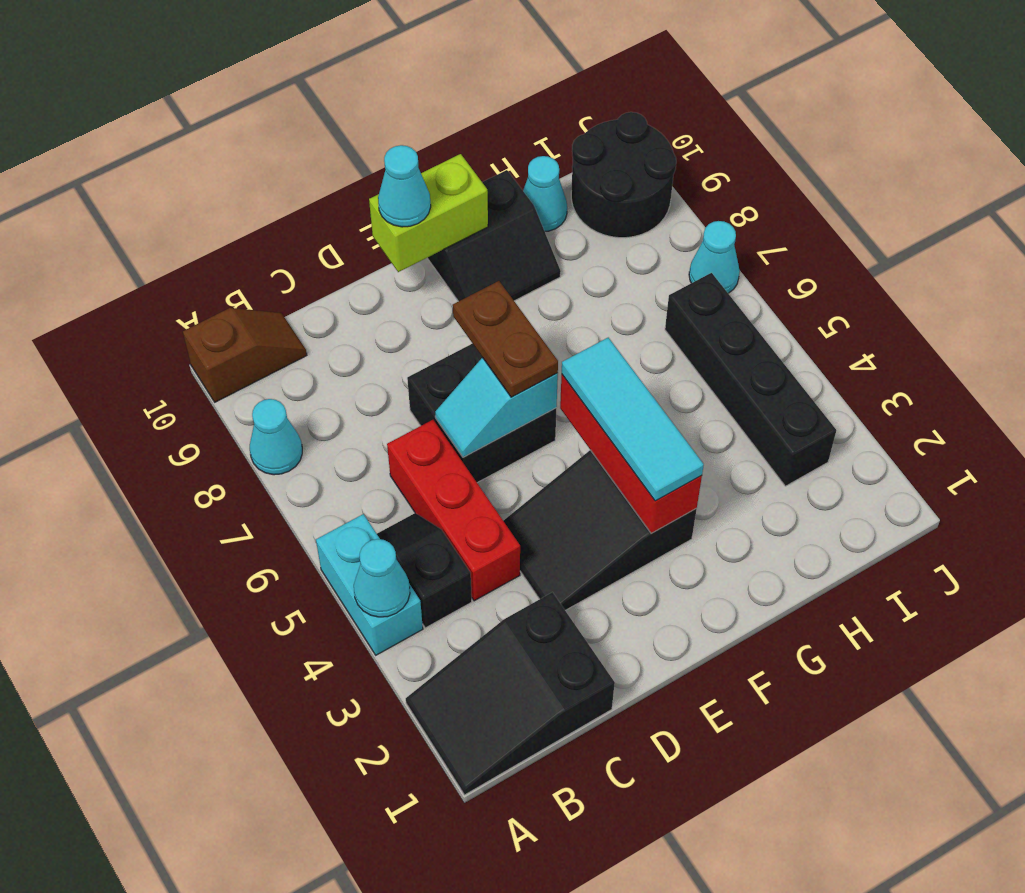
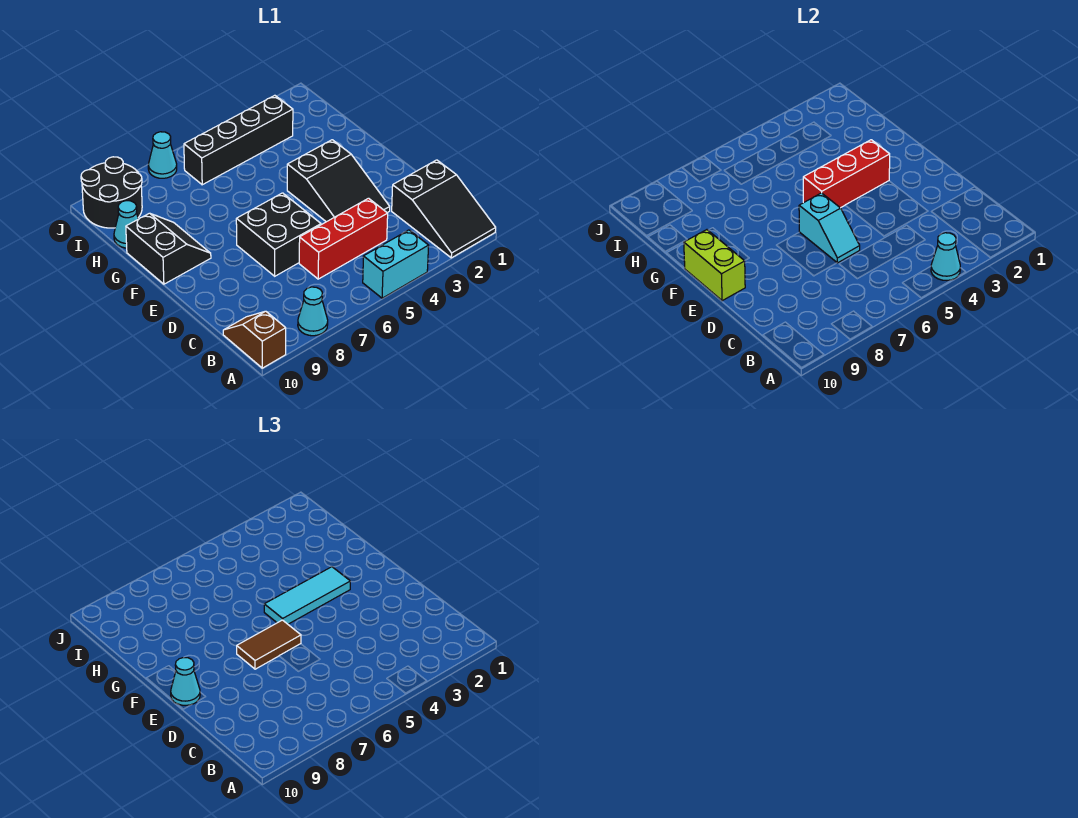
black 1x2 slope [377,513,472,628] -> none
brown 1x2 plate [453,281,558,397] -> brown 1x2 tile [237,620,301,669]

